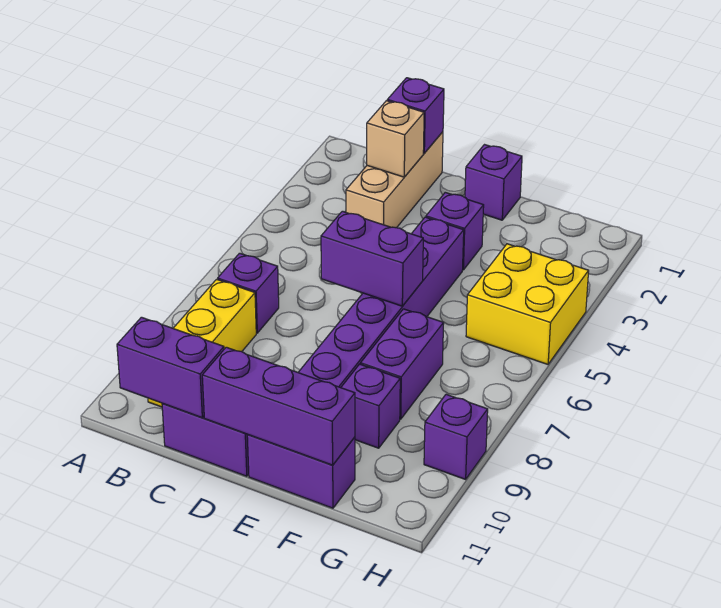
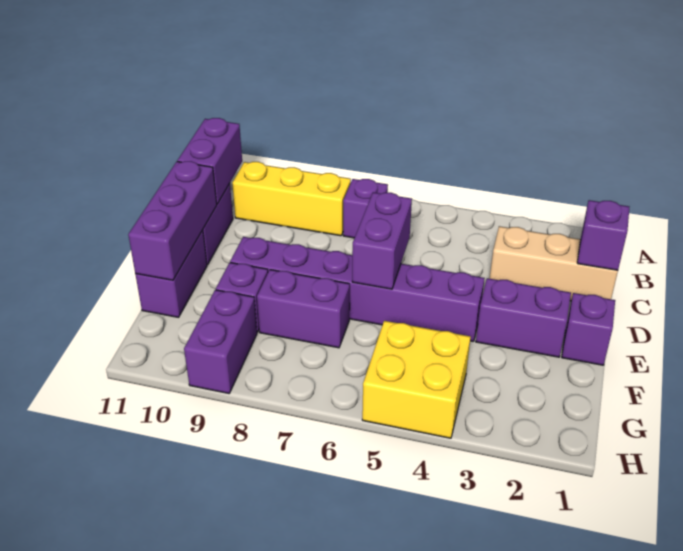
tan 1x1 brick [367,101,424,177] -> none
purple 1x1 brick [426,192,484,270] -> purple 1x2 brick [476,278,571,357]
purple 1x1 brick [424,394,488,479] -> purple 1x2 brick [184,290,257,393]

